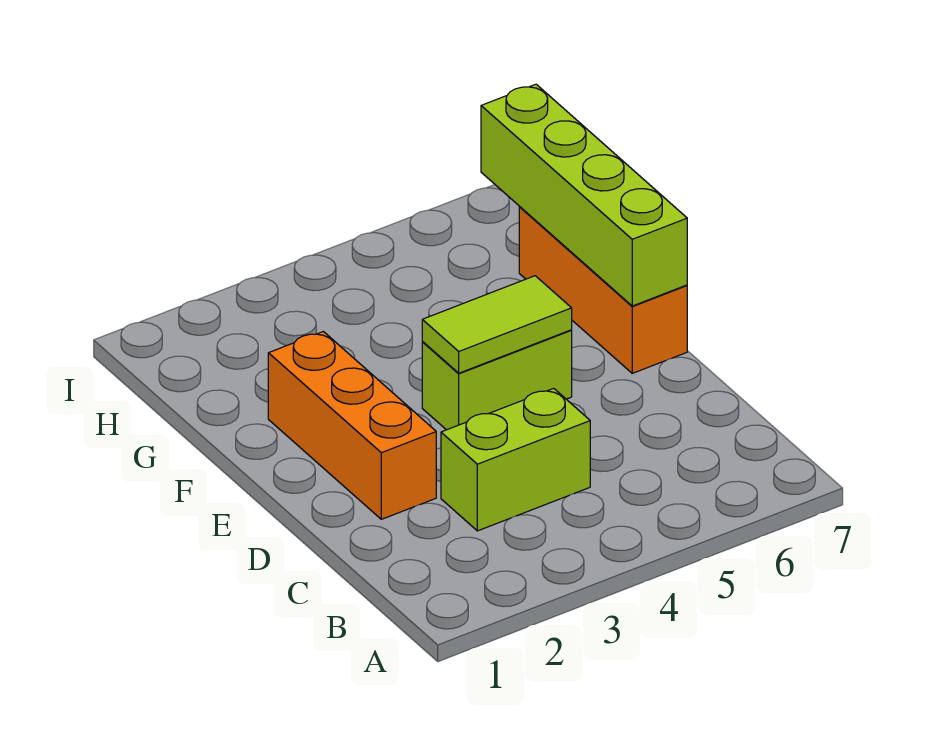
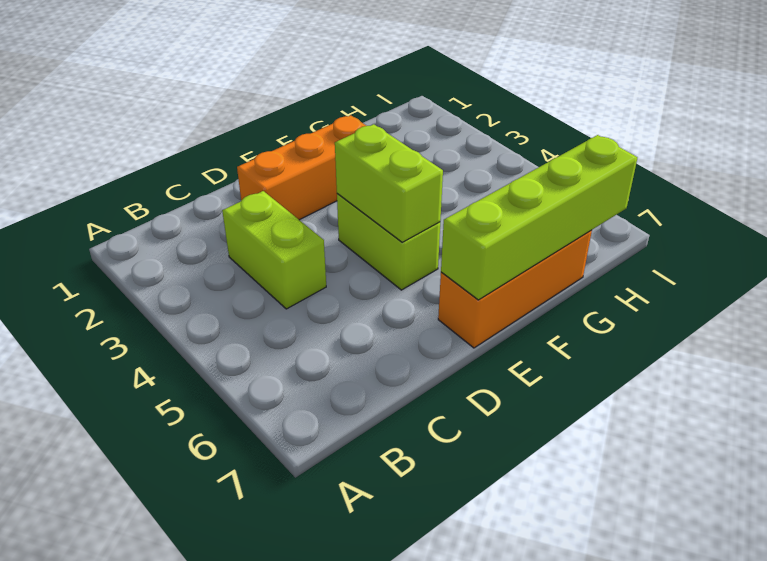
lime 1x2 tile [422,276,572,373] -> lime 1x2 brick [335,124,443,242]

